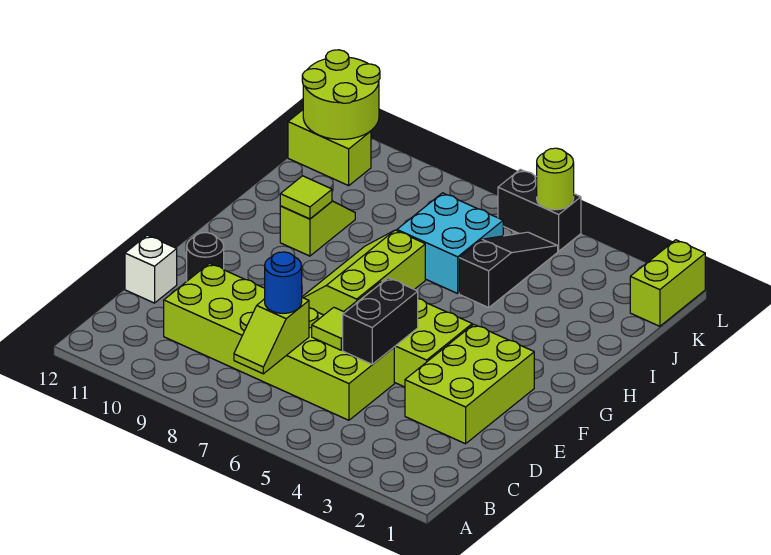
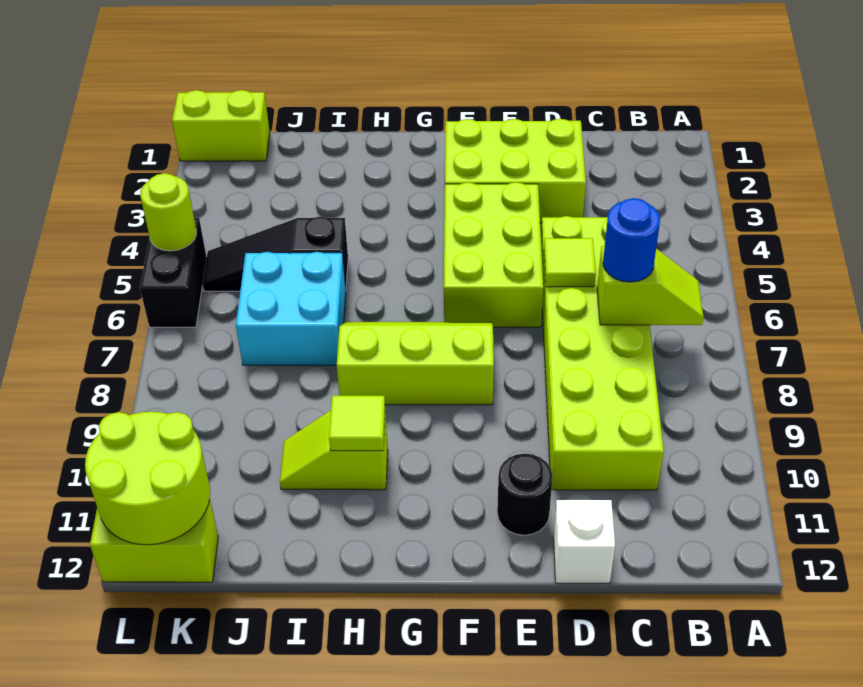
black 1x2 brick [343,278,418,364] -> none
lime 2x3 slope [302,230,425,315] -> lime 2x3 slope turned to [337,322,494,405]
lime 1x2 brick [288,110,371,186] -> lime 1x2 brick turned to [90,500,218,582]

